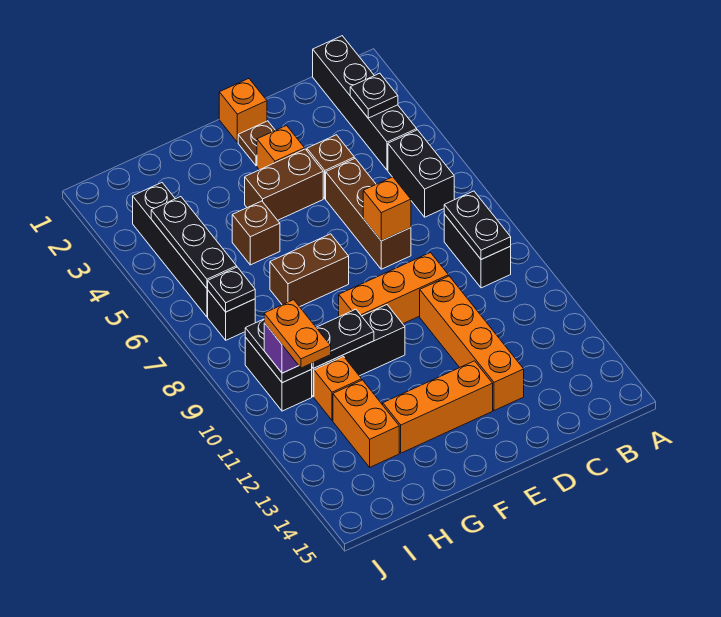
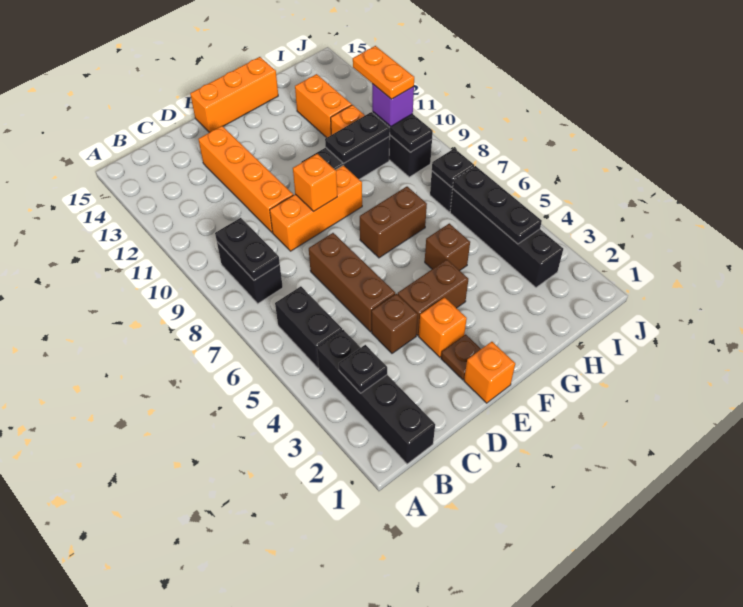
orange 1x1 brick [363,177,411,241] -> orange 1x1 brick moved to [293,154,337,211]
orange 1x3 brick [383,361,493,453] -> orange 1x3 brick moved to [190,57,278,132]

